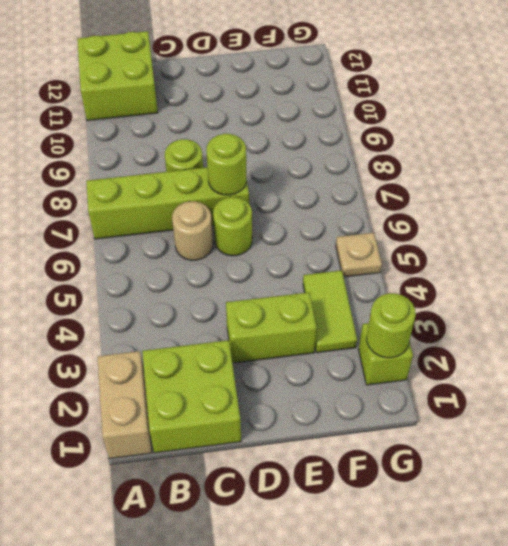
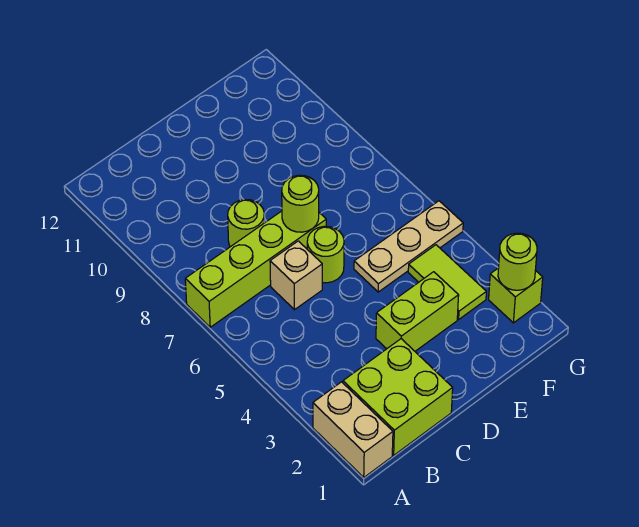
lime 2x2 brick [77,31,158,121] -> none
tan 1x1 round brick [172,201,213,260] -> tan 1x1 brick [270,241,322,310]
tan 1x1 plate [336,233,382,277] -> tan 1x3 plate [354,201,463,292]

